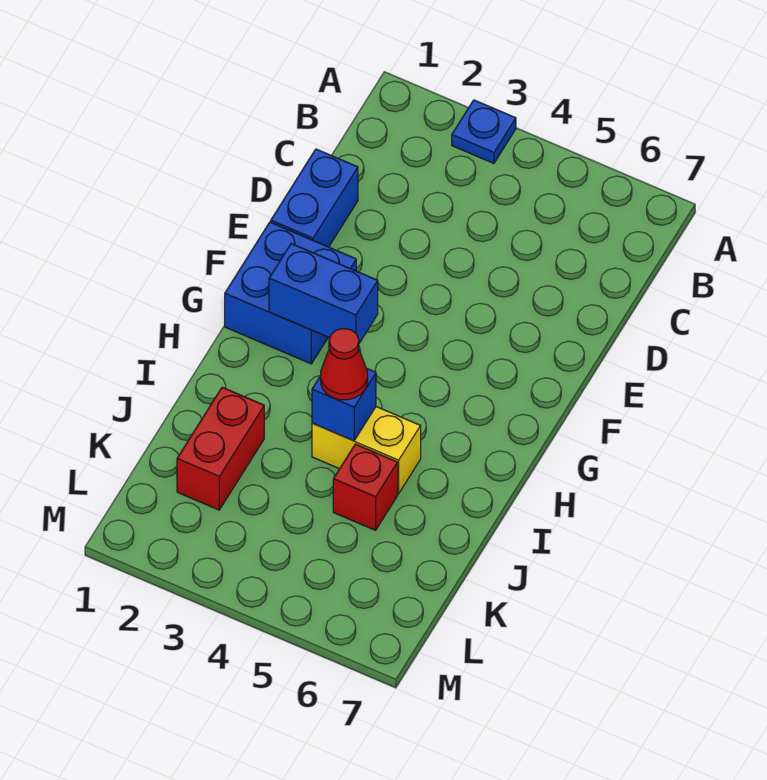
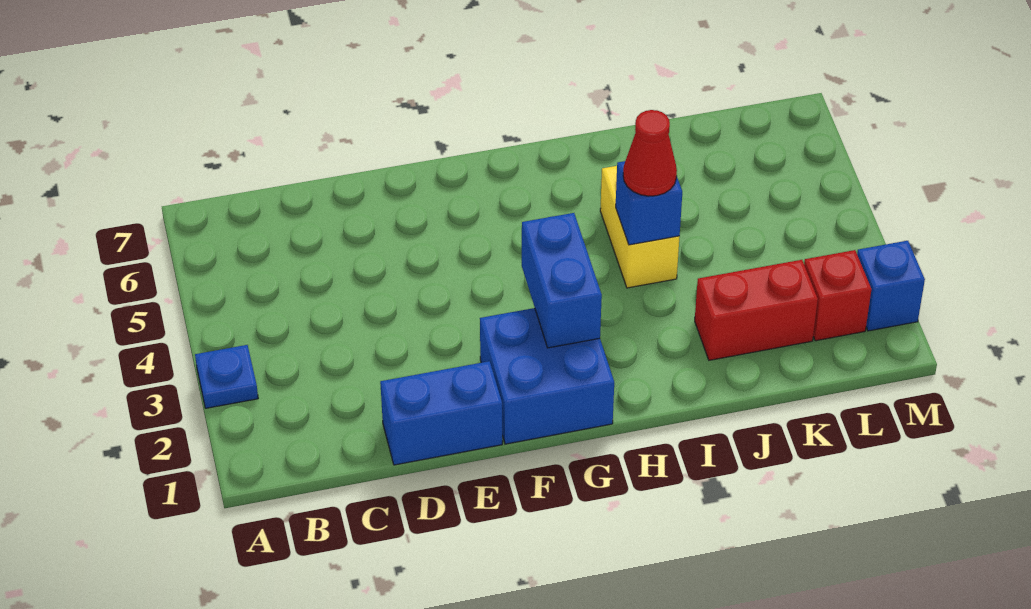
red 1x1 brick [333,444,398,530] -> red 1x1 brick moved to [804,250,871,341]
none -> blue 1x1 brick [857,241,925,331]

